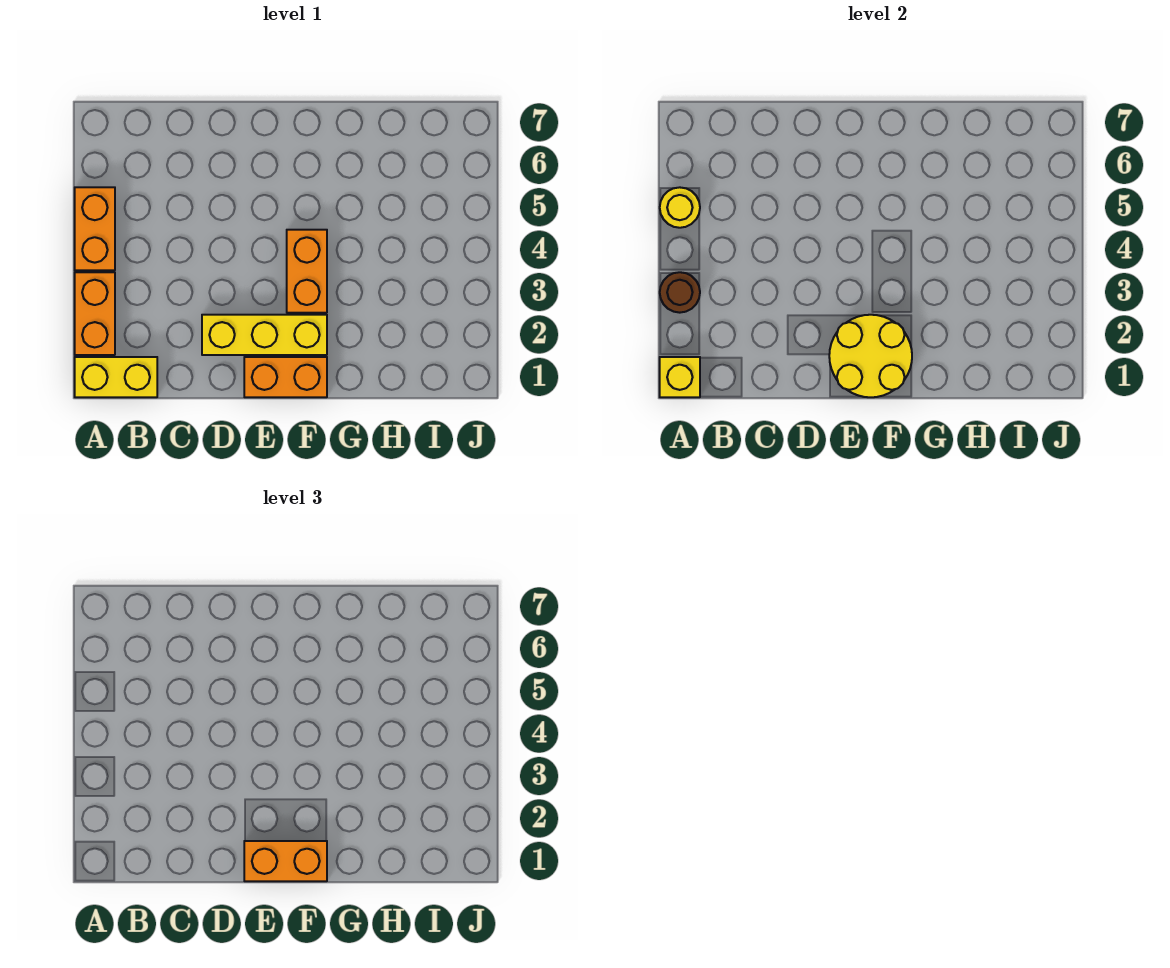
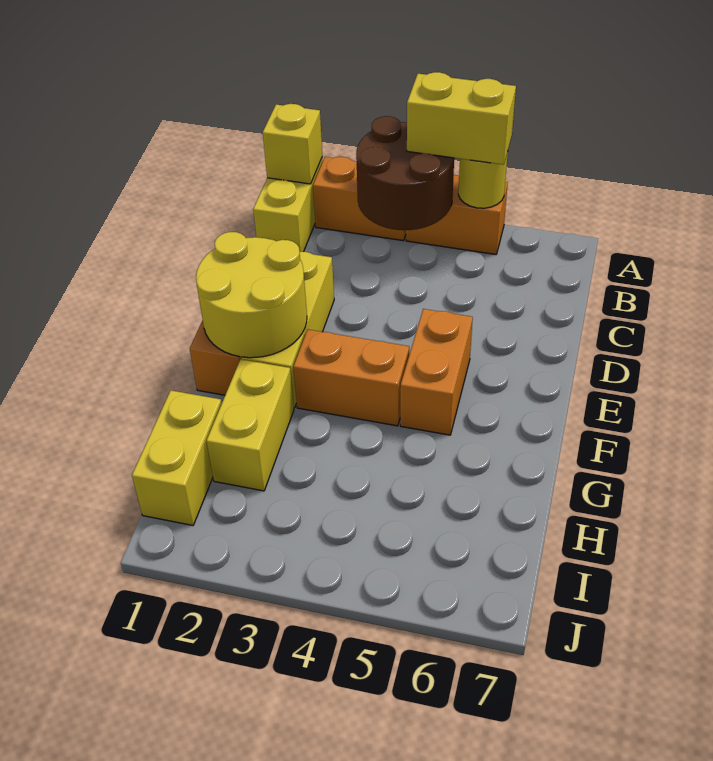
brown 1x1 round brick [660,272,700,313] -> brown 2x2 round brick [356,116,454,230]
none -> yellow 1x2 brick [407,72,516,165]
orange 1x2 brick [244,841,327,881] -> orange 1x2 brick moved to [400,309,473,435]
none -> yellow 1x2 brick [207,359,294,491]
none -> yellow 1x2 brick [132,390,222,525]

